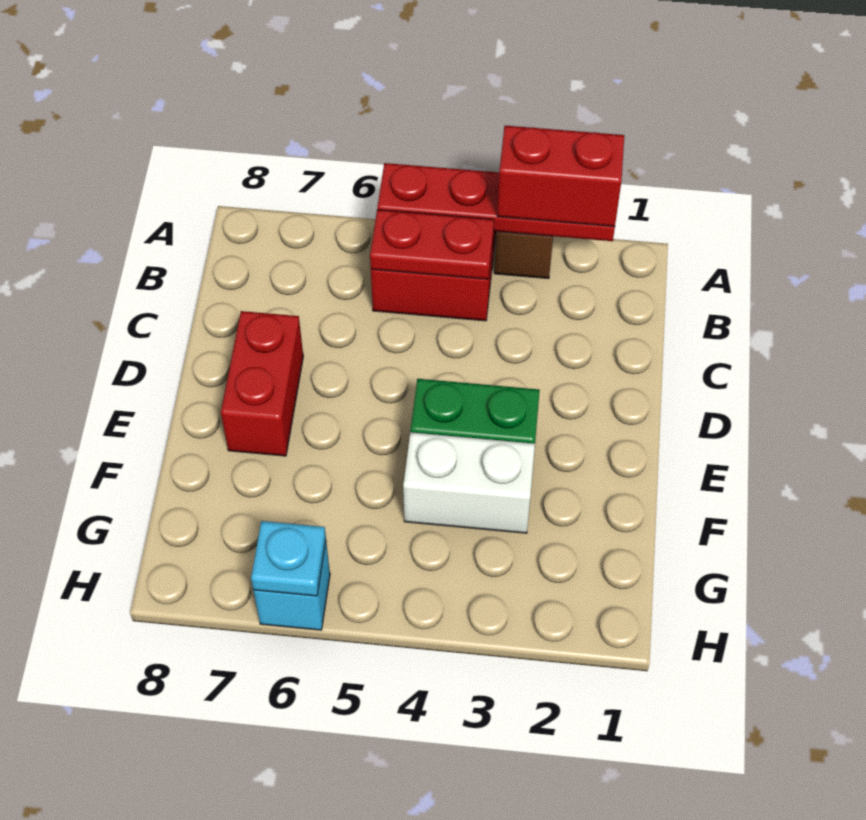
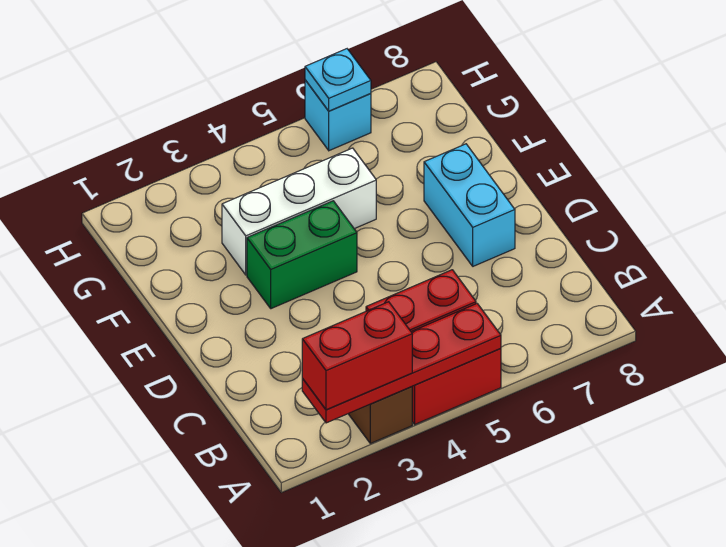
red 1x2 brick [221,311,303,456] -> cyan 1x2 brick [424,144,515,266]
white 1x2 brick [403,432,535,533] -> white 1x3 brick [222,148,376,275]

